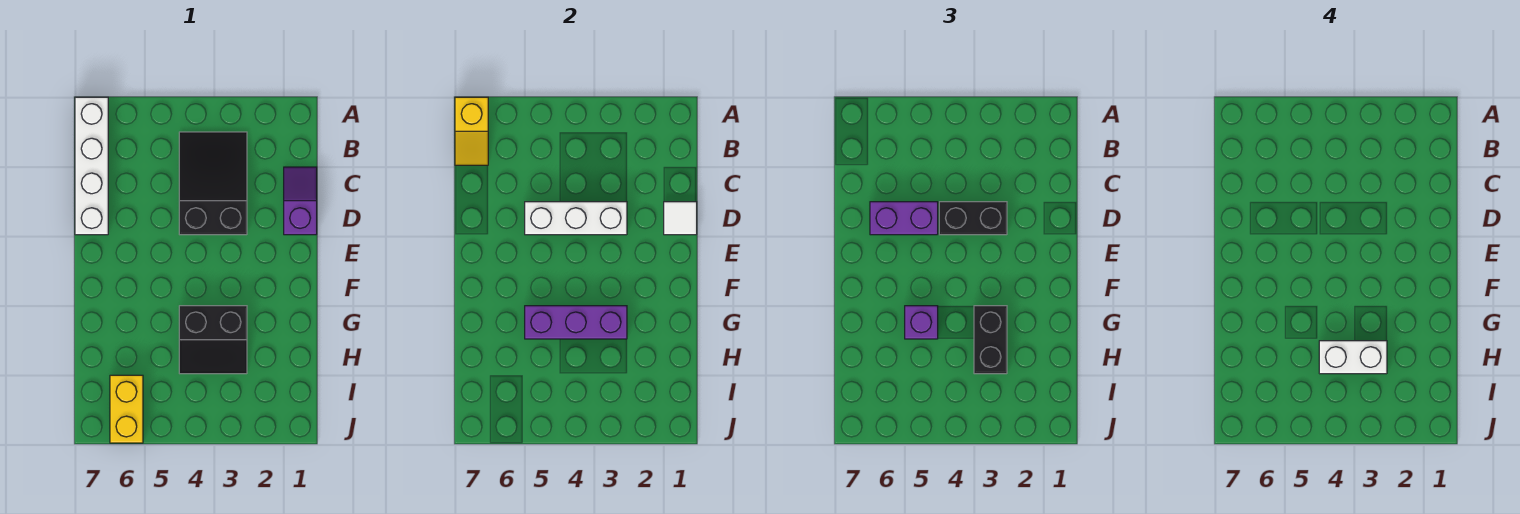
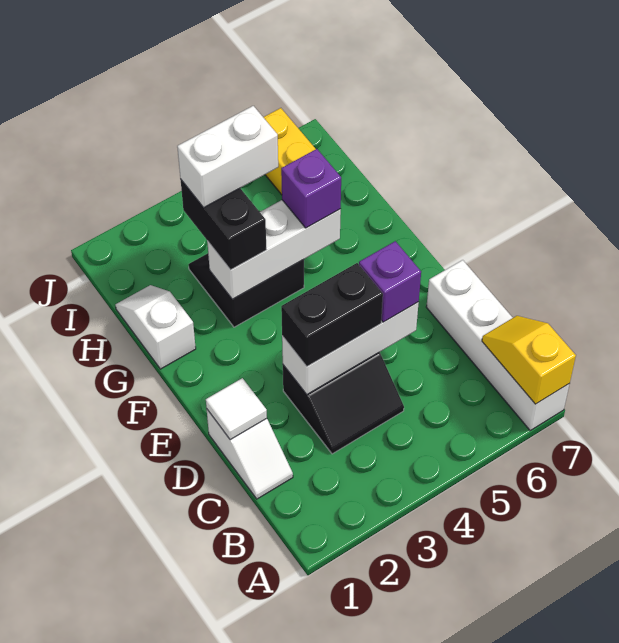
black 2x3 slope [179,132,247,235] -> black 2x2 slope [283,352,404,454]
purple 1x2 slope [284,167,317,235] -> white 1x2 slope [207,410,293,499]
purple 1x2 brick [870,202,938,235] -> purple 1x1 brick [359,241,421,322]
none -> white 1x2 slope [115,285,196,369]
purple 1x3 brick [525,306,627,339] -> white 1x3 brick [207,200,341,299]

